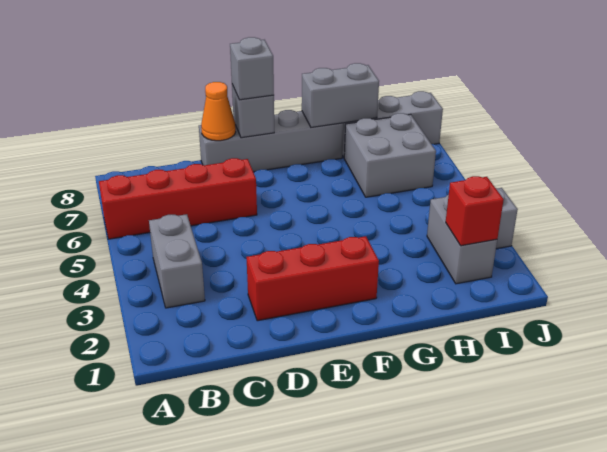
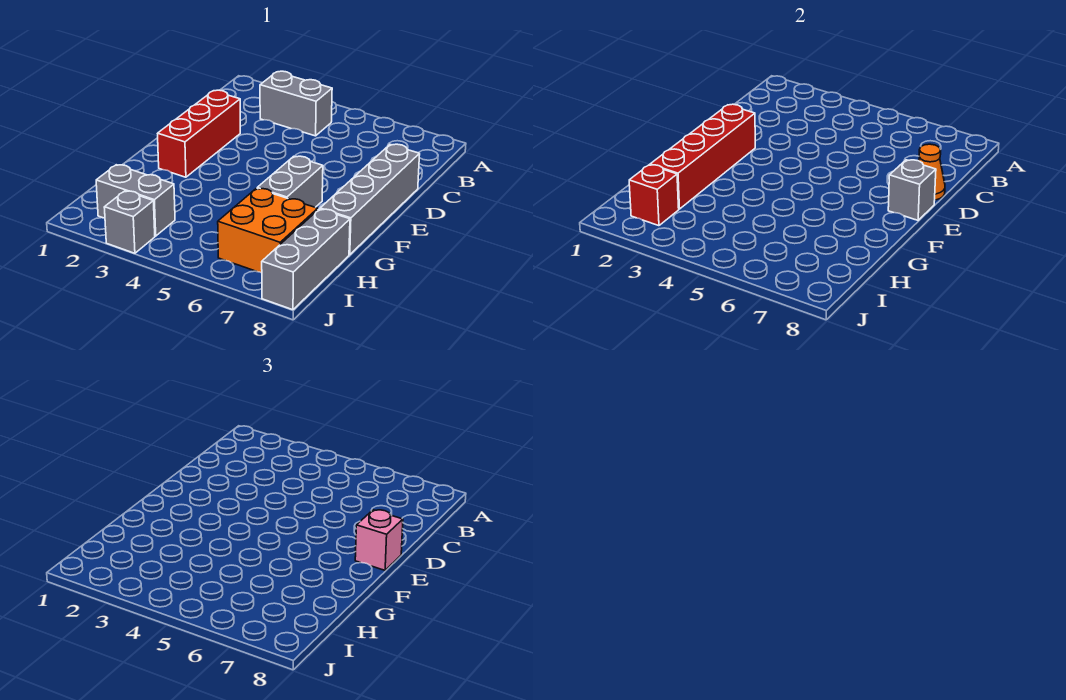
red 1x4 brick [99,158,257,239] -> red 1x4 brick moved to [650,104,755,209]
grey 1x1 brick [230,37,274,100] -> pink 1x1 brick [355,510,403,570]
grey 1x2 brick [302,63,379,127] -> grey 1x2 brick moved to [257,156,323,207]
grey 2x2 brick [344,113,436,197] -> orange 2x2 brick [218,188,318,273]

